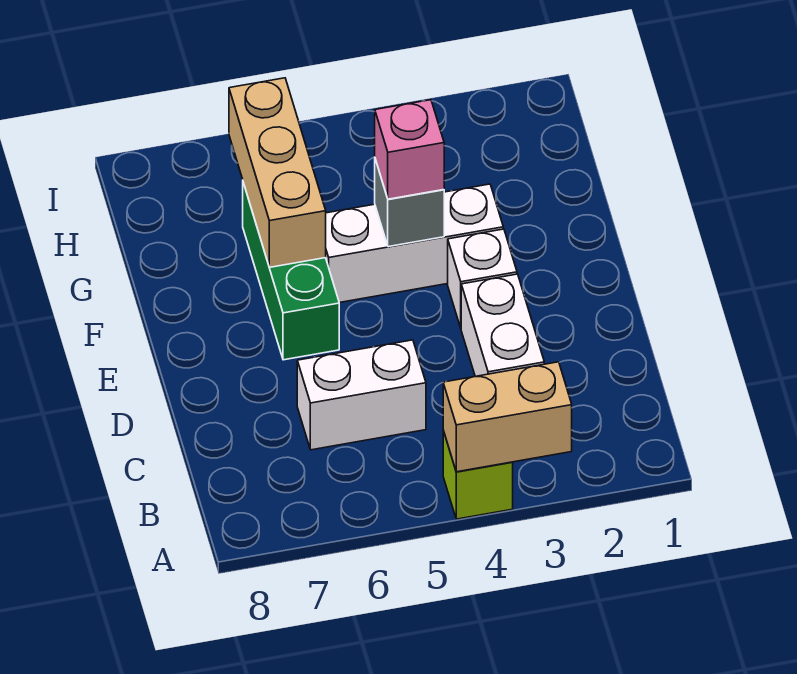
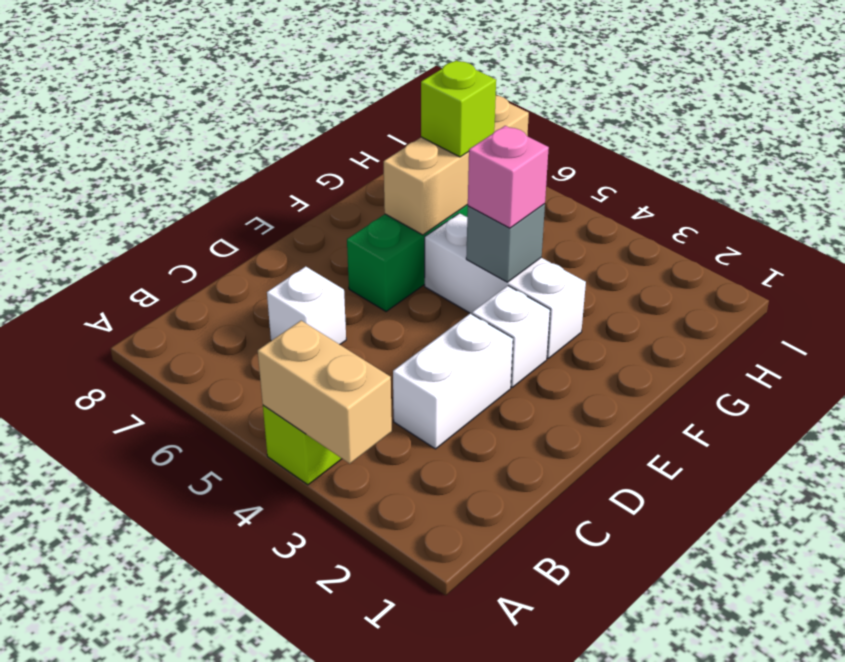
white 1x2 brick [297,340,426,450] -> white 1x1 brick [267,266,346,344]
none -> lime 1x1 brick [421,60,496,157]

